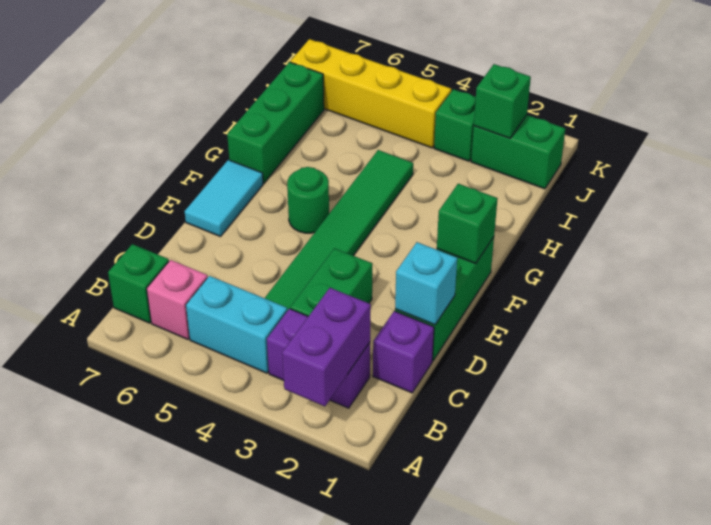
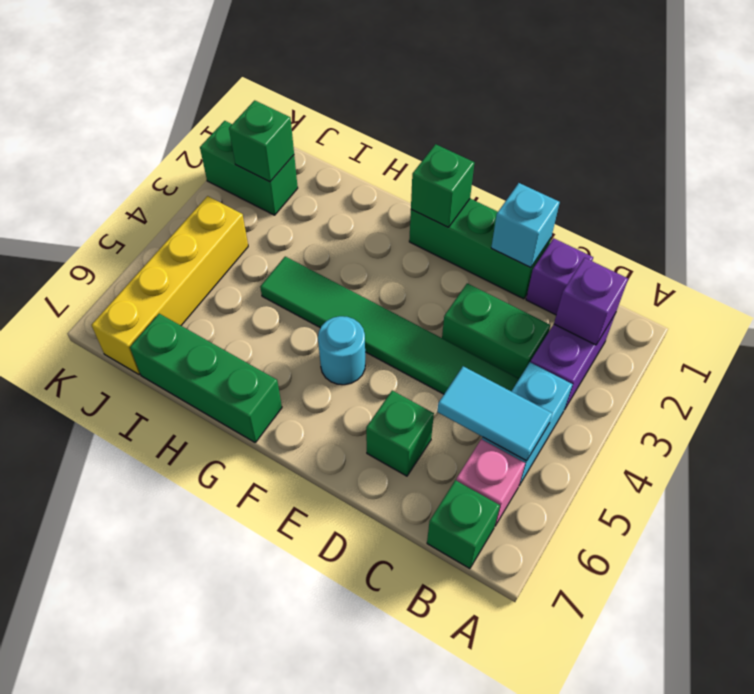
purple 1x2 brick [282,288,371,406] -> purple 1x1 brick [554,258,628,345]
cyan 1x2 tile [185,160,263,237] -> cyan 1x2 tile moved to [437,366,552,461]
green 1x1 round brick [287,167,329,233] -> cyan 1x1 round brick [318,316,365,385]
green 1x2 brick [471,115,565,189] -> green 1x2 brick turned to [200,121,298,215]
green 1x1 brick [434,89,476,161] -> green 1x1 brick moved to [366,391,434,476]

